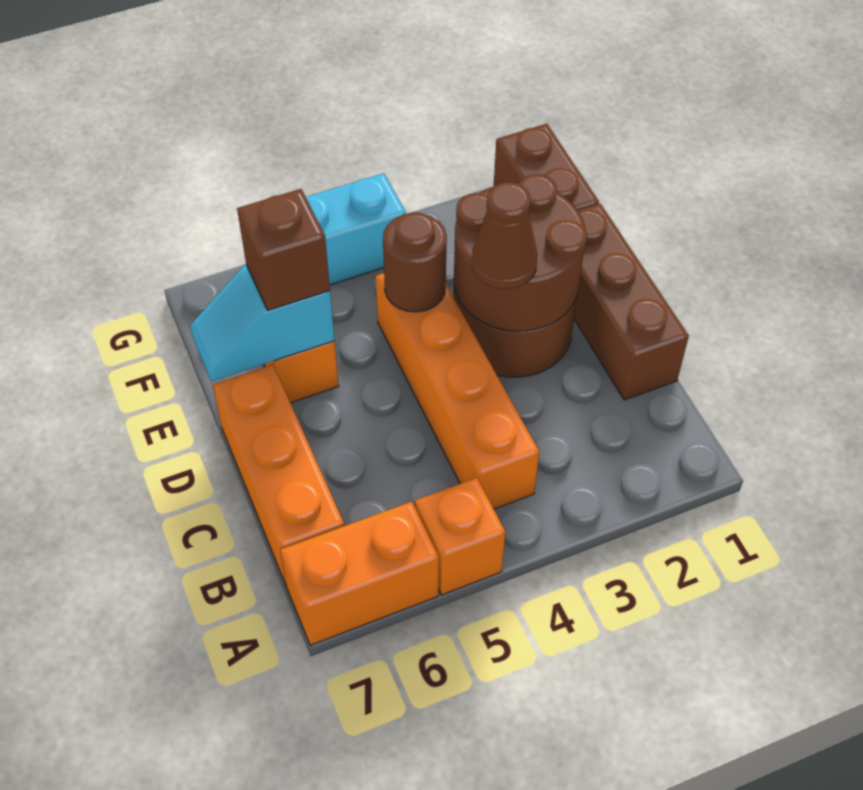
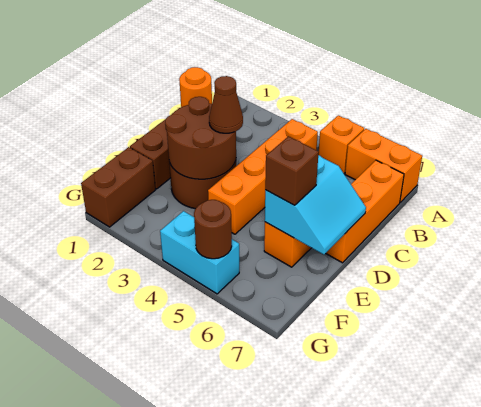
none -> orange 1x1 round brick [179,67,212,107]
brown 1x1 round brick [383,212,447,312] -> brown 1x1 round brick moved to [194,200,232,259]
cyan 1x2 slope [190,264,334,381] -> cyan 2x2 slope [265,155,366,255]

